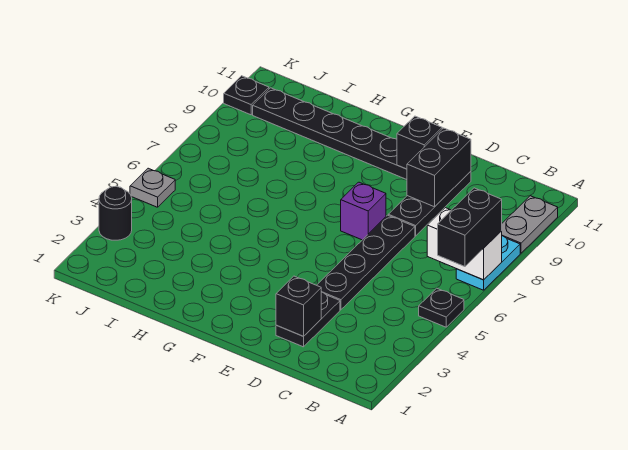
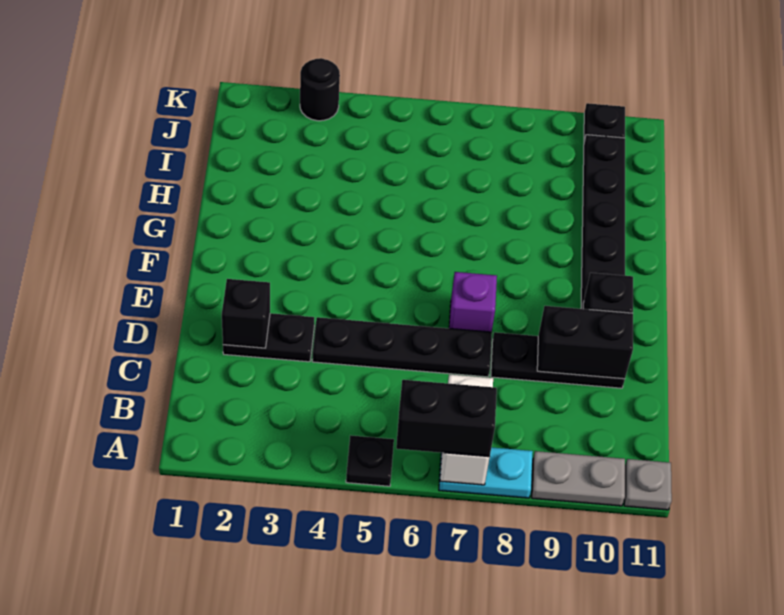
grey 1x1 plate [130,168,175,207] -> grey 1x1 plate moved to [624,459,672,510]

